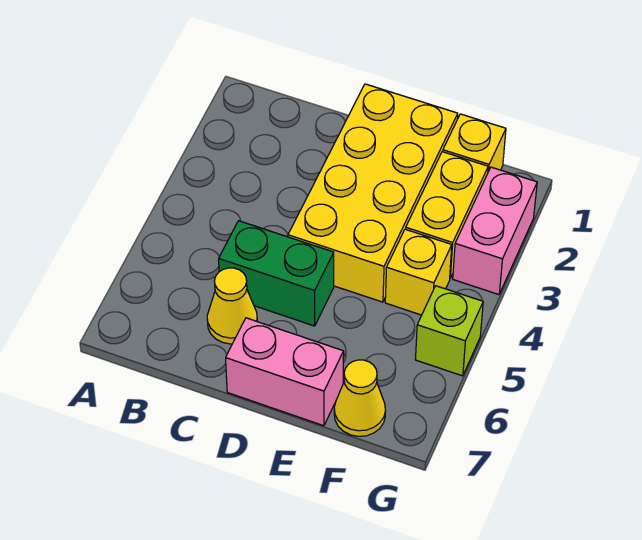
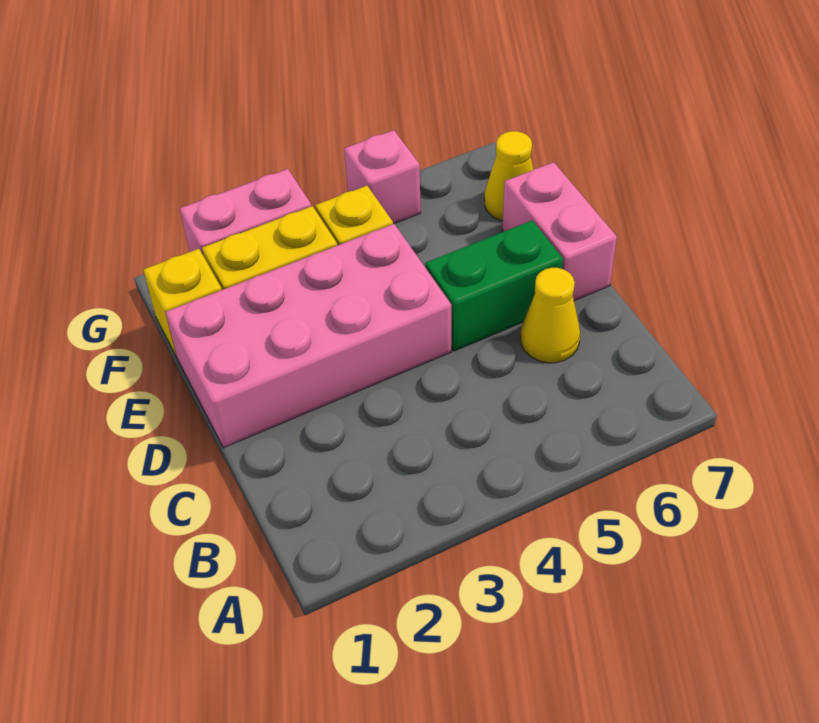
green 1x2 brick [219,221,334,326] -> green 1x2 brick turned to [425,220,563,351]
yellow 2x4 brick [288,84,458,302] -> pink 2x4 brick [165,224,451,448]
lime 1x1 brick [415,286,483,376] -> pink 1x1 brick [344,130,421,224]

